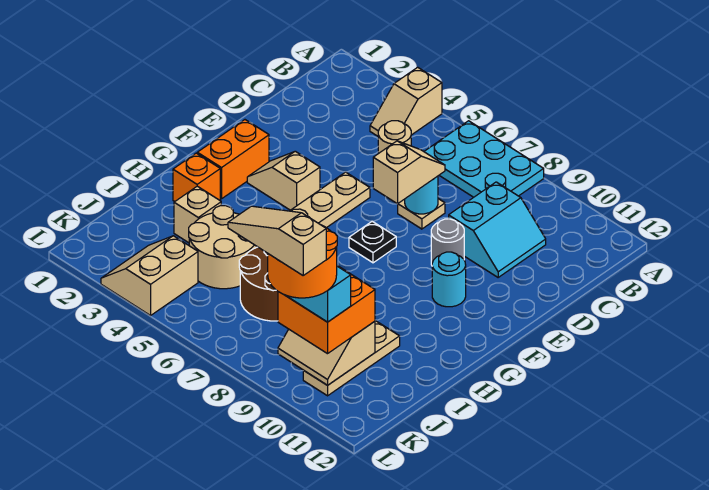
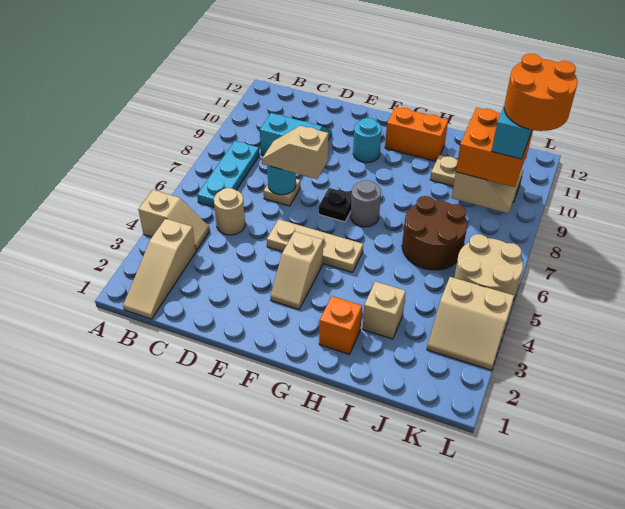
cyan 2x3 plate [424,121,544,197] -> cyan 1x3 plate [197,141,259,207]
grey 1x1 round brick [431,219,464,265] -> grey 1x1 round brick moved to [351,180,381,227]
orange 1x2 brick [197,120,269,199] -> orange 1x2 brick moved to [385,107,448,161]
tan 2x2 round brick [189,206,257,289] -> tan 2x2 round brick moved to [454,234,523,300]
tan 1x3 slope [228,206,326,275] -> tan 1x3 slope moved to [123,219,196,319]

